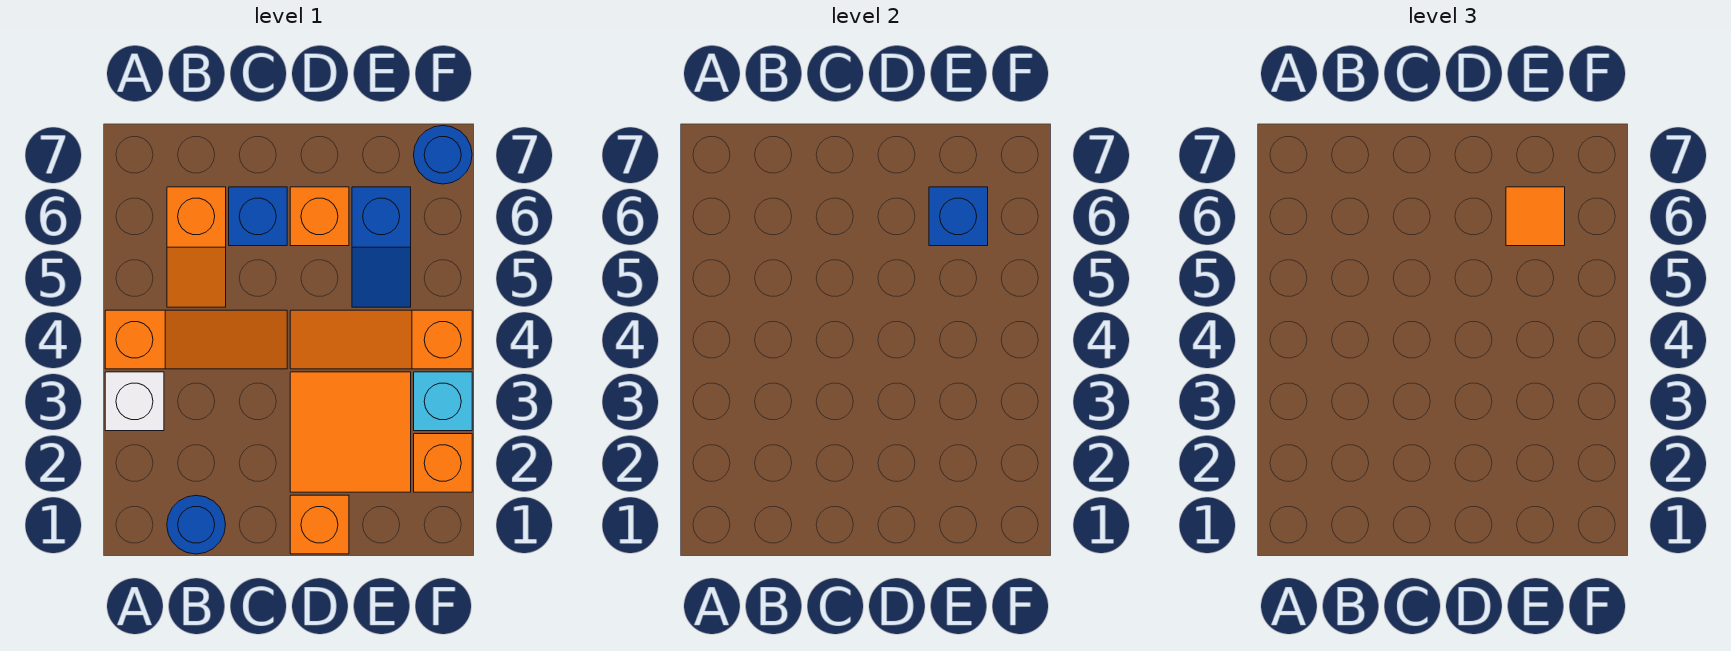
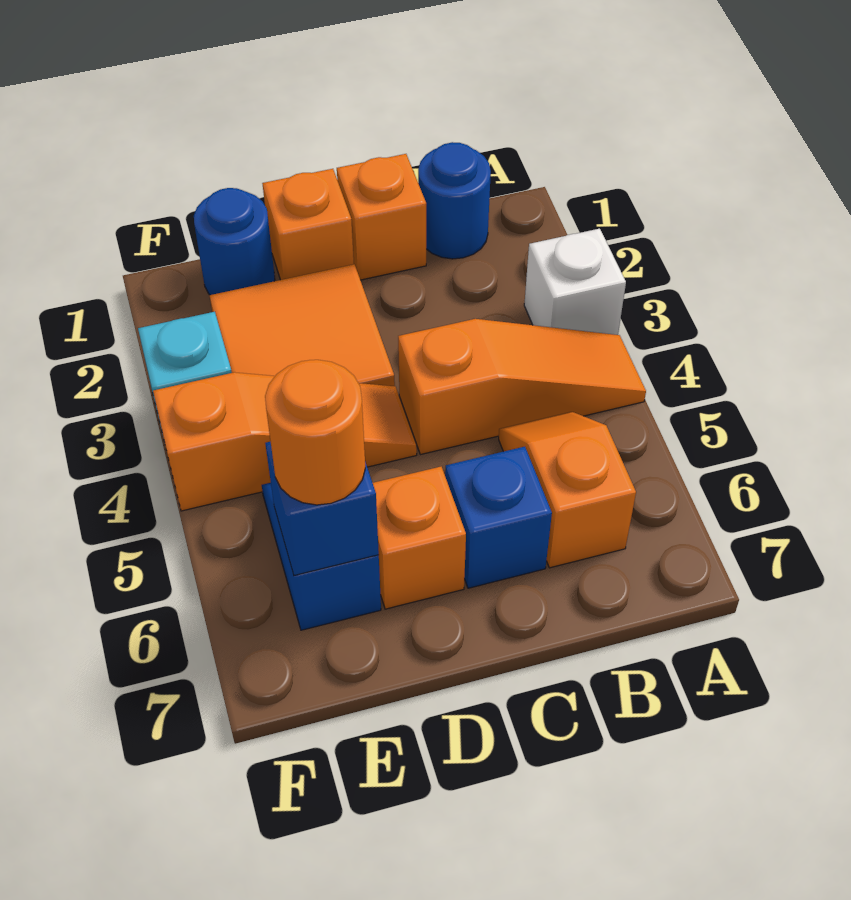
orange 1x3 slope [105,310,287,369] -> orange 1x3 slope turned to [398,319,646,455]
orange 1x1 tile [1506,187,1565,246] -> orange 1x1 round brick [265,360,365,505]
orange 1x1 brick [414,434,472,492] -> orange 1x1 brick moved to [337,154,426,280]
blue 1x1 round brick [414,126,472,184] -> blue 1x1 round brick moved to [194,188,275,295]

